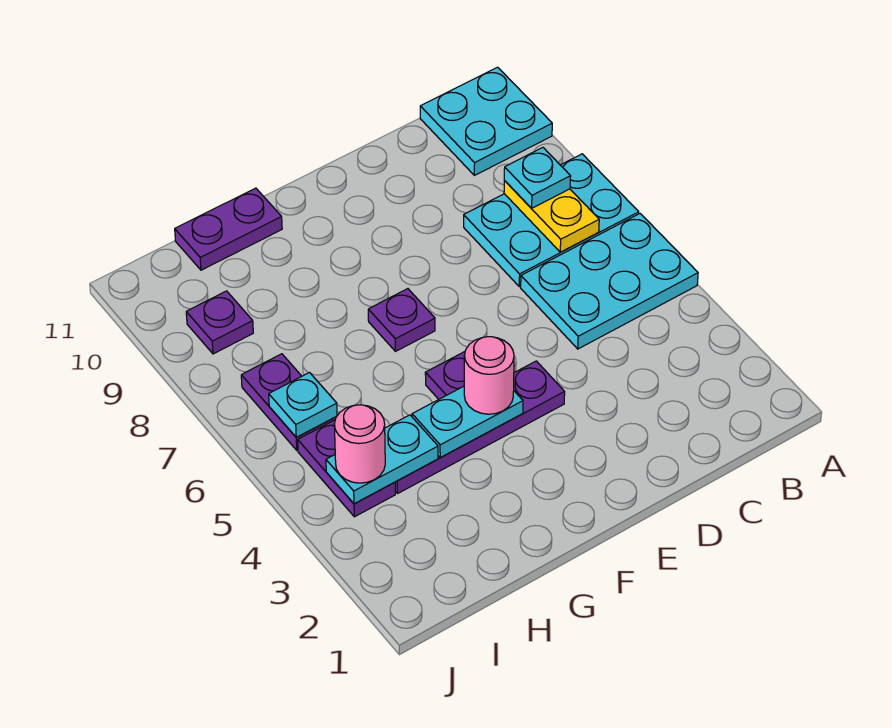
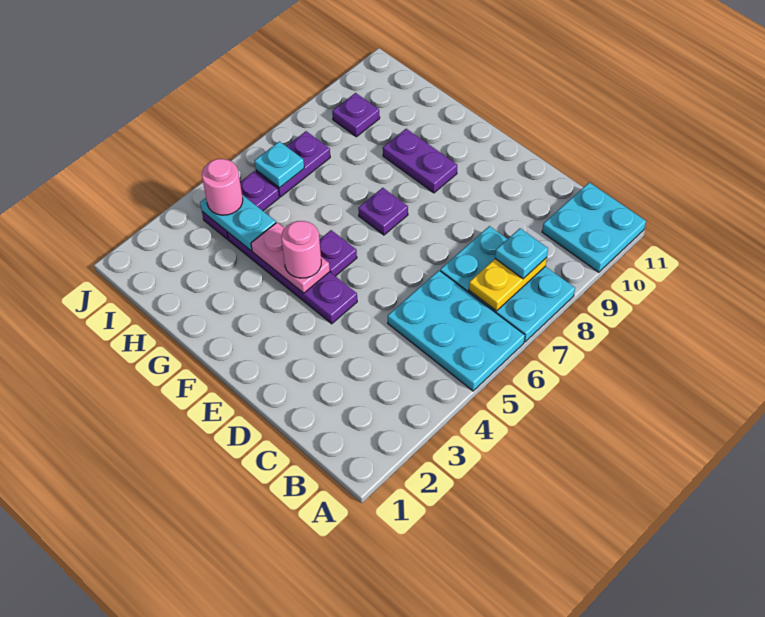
cyan 1x2 plate [412,386,523,458] -> pink 1x2 plate [251,222,330,293]
purple 1x2 plate [175,188,282,270] -> purple 1x2 plate moved to [383,129,457,193]

